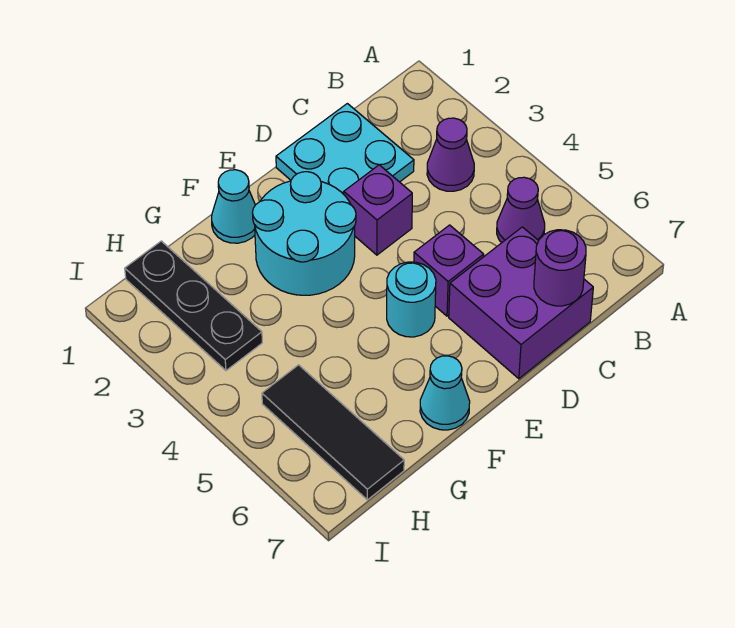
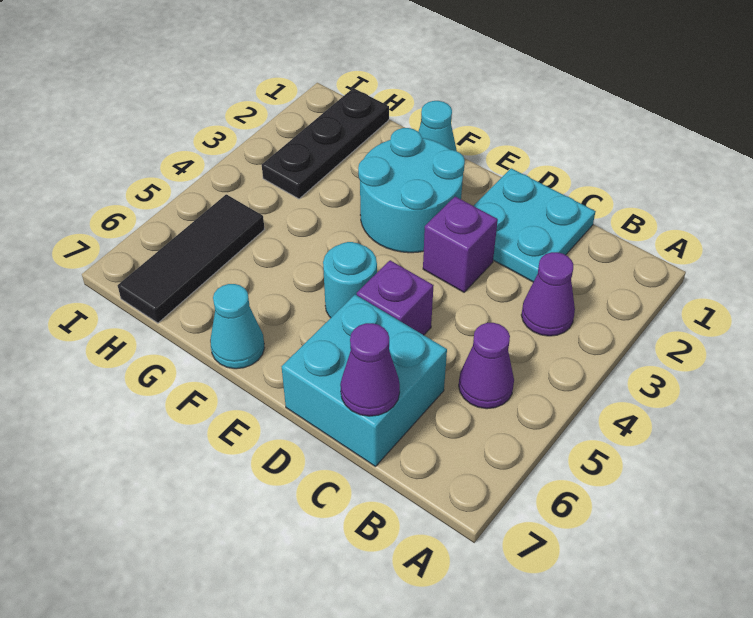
purple 2x2 brick [449,227,593,379] -> cyan 2x2 brick [282,295,447,467]
purple 1x1 round brick [534,230,586,306] -> purple 1x1 cone [340,323,400,416]

